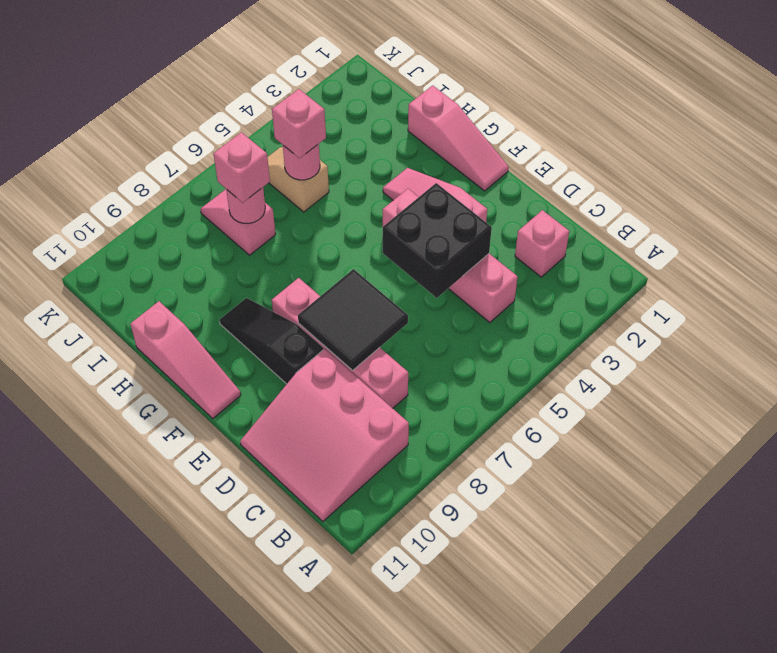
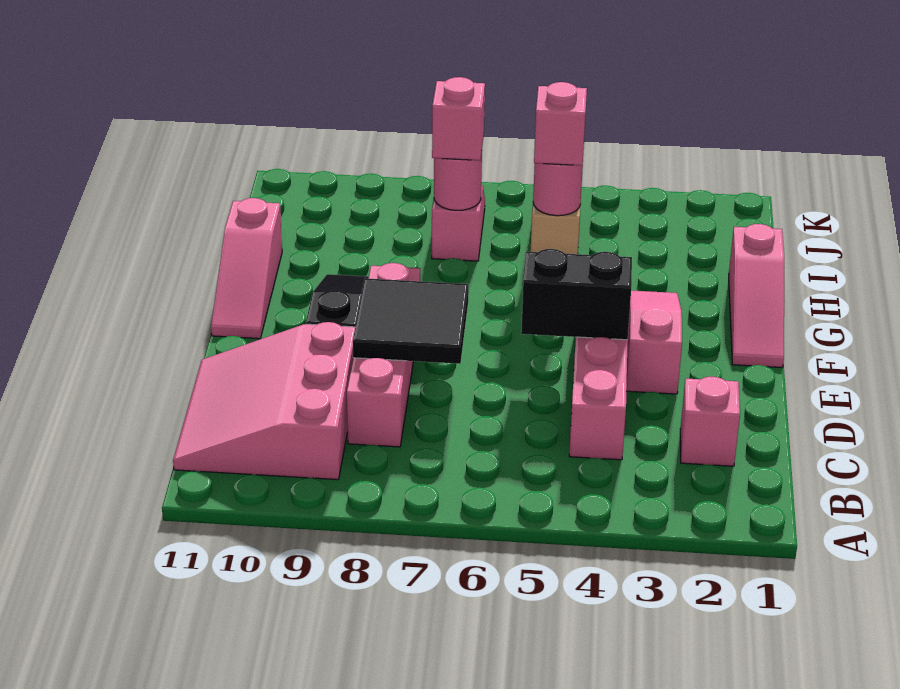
black 2x2 brick [383,183,492,298] -> black 1x2 brick [521,249,632,340]

